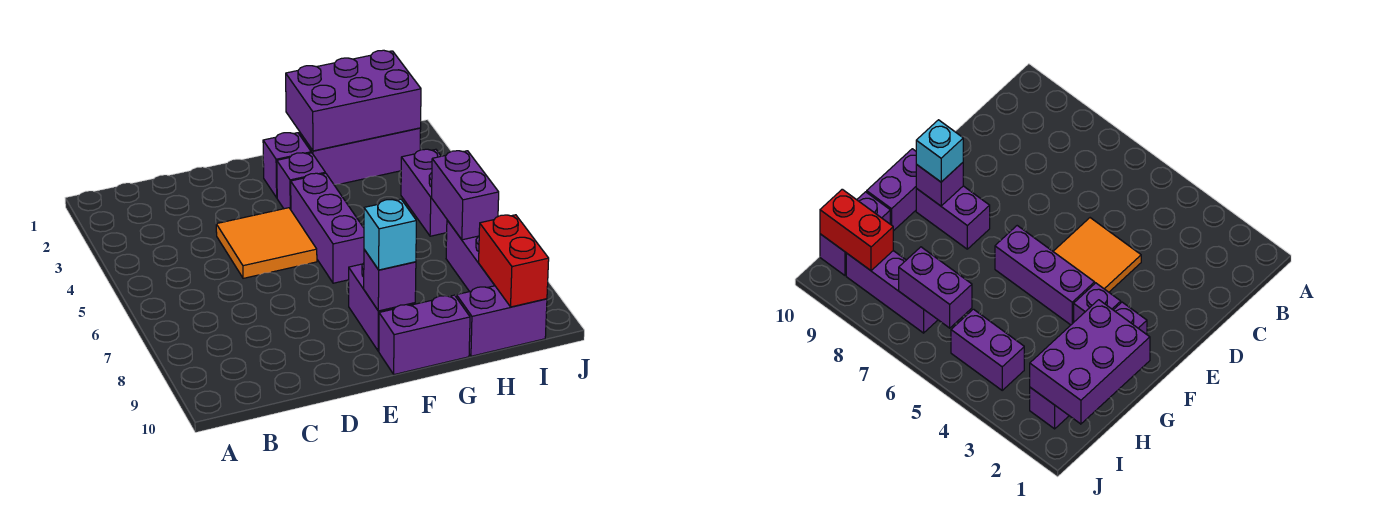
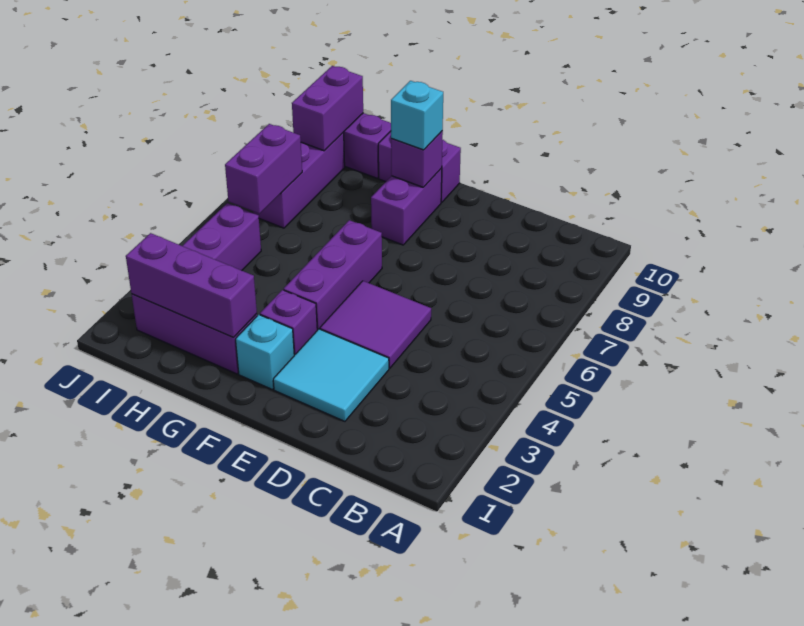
none -> cyan 2x2 tile [273,329,389,421]
orange 2x2 tile [216,208,317,278] -> purple 2x2 tile [320,281,431,368]
purple 1x1 brick [263,133,311,198] -> cyan 1x1 brick [235,315,294,389]
purple 2x3 brick [286,50,421,151] -> purple 1x3 brick [126,233,257,338]
red 1x2 brick [479,215,549,307] -> purple 1x2 brick [292,66,363,151]

